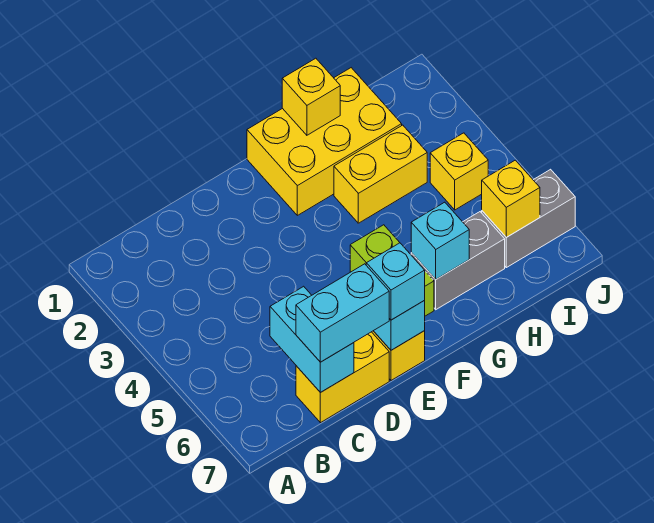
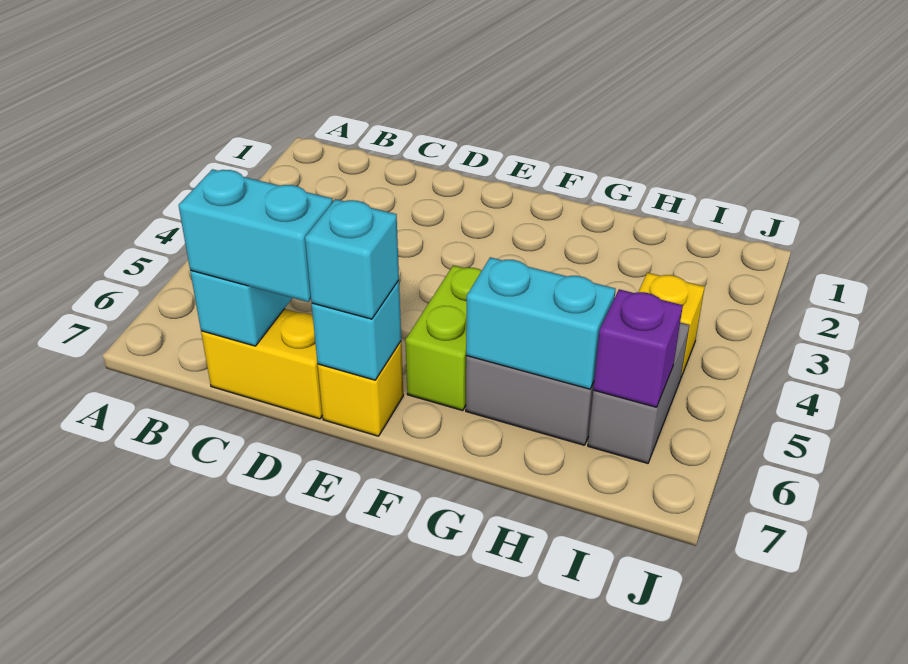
yellow 2x3 brick [247,68,402,215] -> none
yellow 1x1 brick [282,58,340,135] -> none
yellow 1x2 brick [334,125,427,223] -> none
cyan 1x1 brick [411,202,469,279] -> cyan 1x2 brick [466,257,616,389]
grey 1x2 brick [482,169,575,268] -> grey 1x2 brick turned to [588,323,689,463]
yellow 1x1 brick [482,160,540,237] -> purple 1x1 brick [594,289,683,407]

